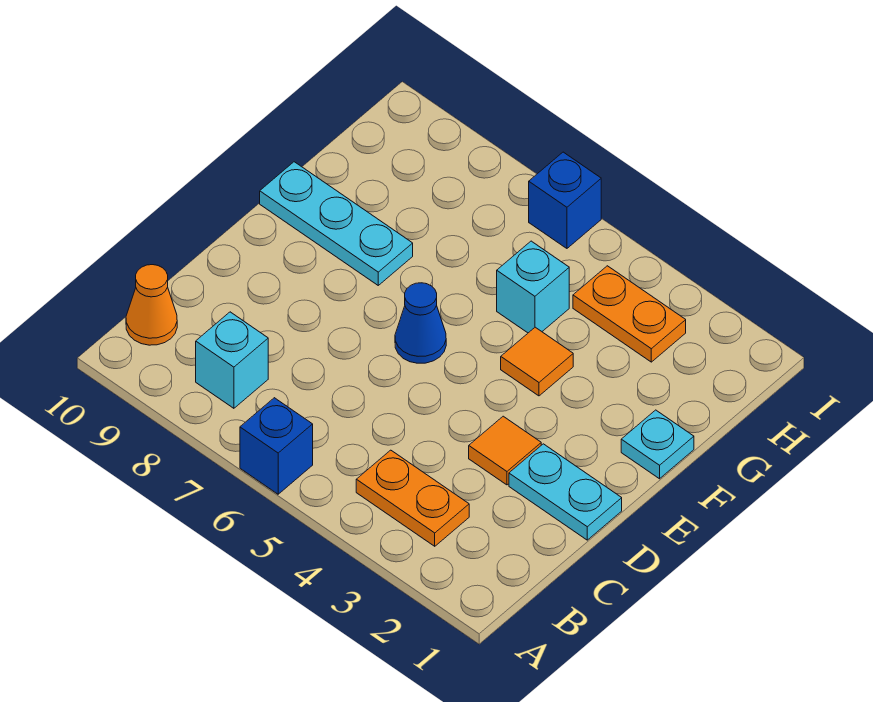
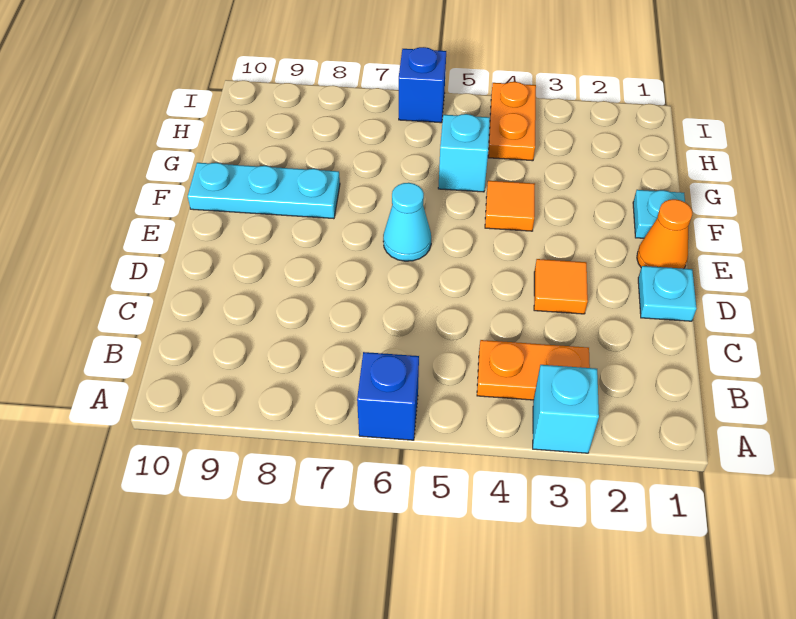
cyan 1x1 brick [196,312,268,408] -> cyan 1x1 brick moved to [533,365,599,453]
orange 1x1 cone [126,265,177,345] -> orange 1x1 cone moved to [637,199,692,269]
cyan 1x2 plate [509,444,622,540] -> cyan 1x1 plate [638,266,697,321]
blue 1x1 cone [395,283,446,363] -> cyan 1x1 cone [383,183,431,261]
orange 1x2 plate [573,266,686,362] -> orange 1x2 plate turned to [488,82,536,161]

